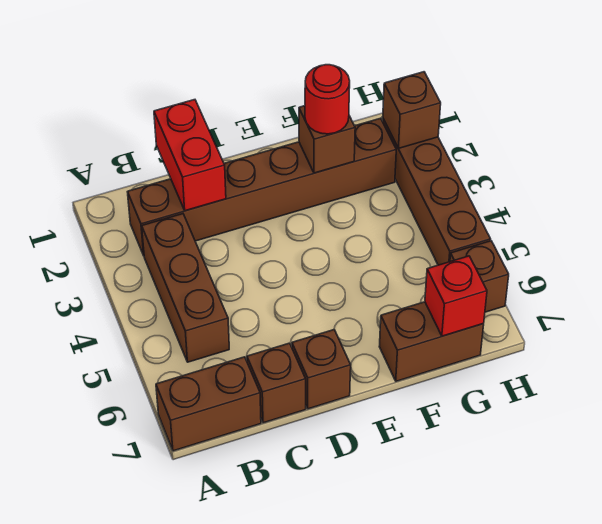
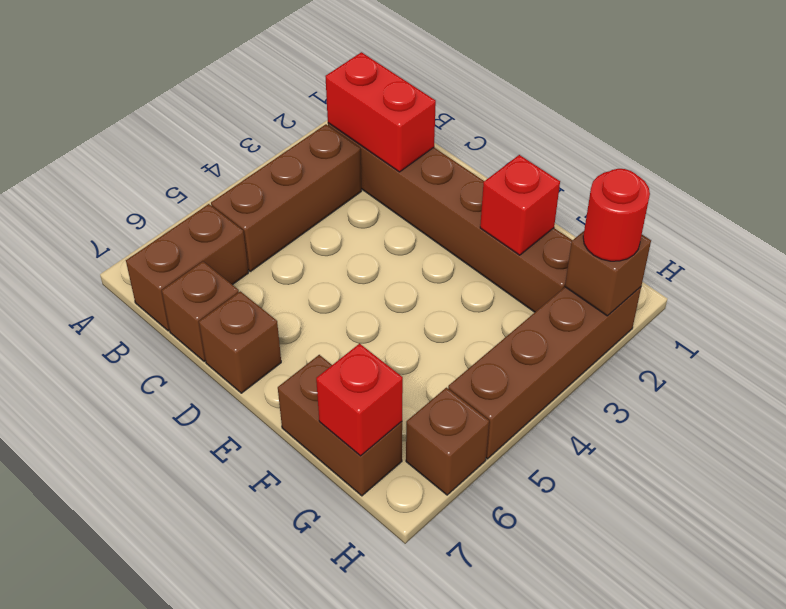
brown 1x2 brick [156,357,261,451] -> brown 1x2 brick turned to [126,204,248,331]
red 1x2 brick [154,100,226,211] -> red 1x2 brick turned to [325,52,436,172]
brown 1x1 brick [299,106,355,173] -> red 1x1 brick [480,155,560,255]
red 1x1 round brick [305,65,350,134] -> red 1x1 round brick moved to [583,169,650,261]

